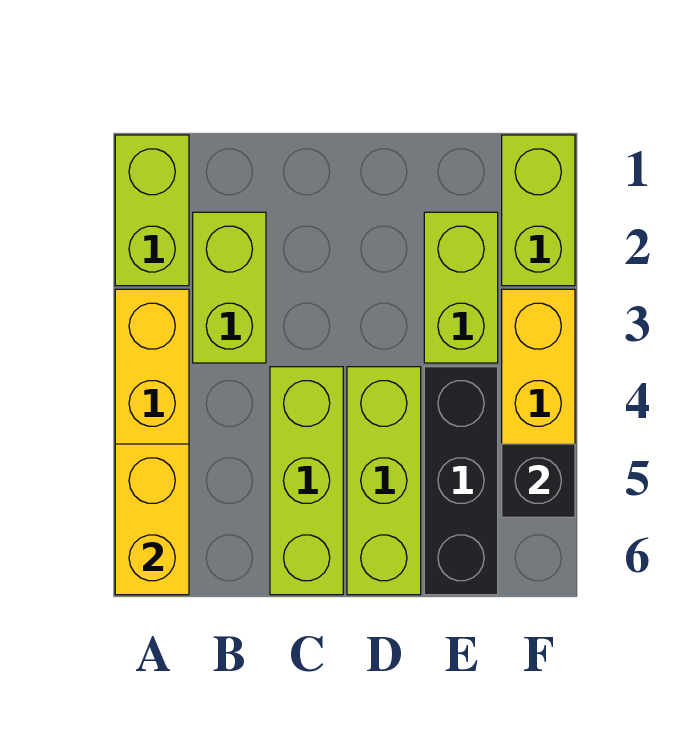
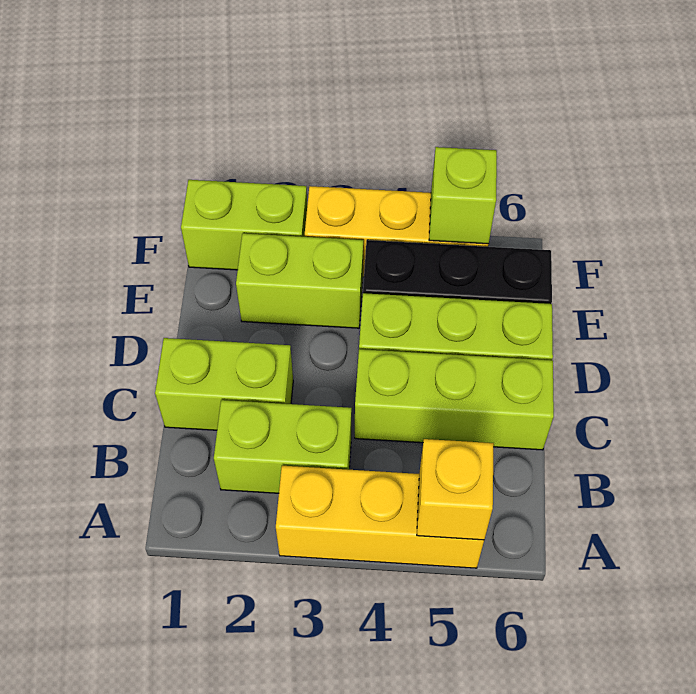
lime 1x2 brick [115,135,189,286] -> lime 1x2 brick moved to [155,338,293,430]
yellow 1x2 brick [115,444,189,595] -> yellow 1x1 brick [417,439,494,540]
black 1x1 brick [502,444,575,517] -> lime 1x1 brick [429,147,497,244]

